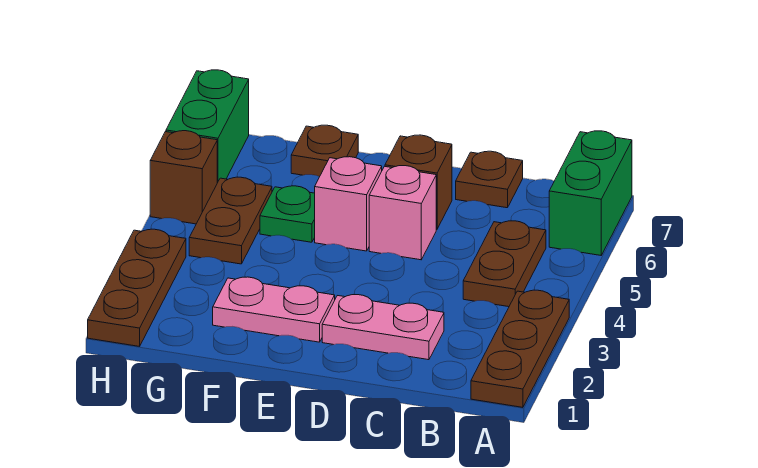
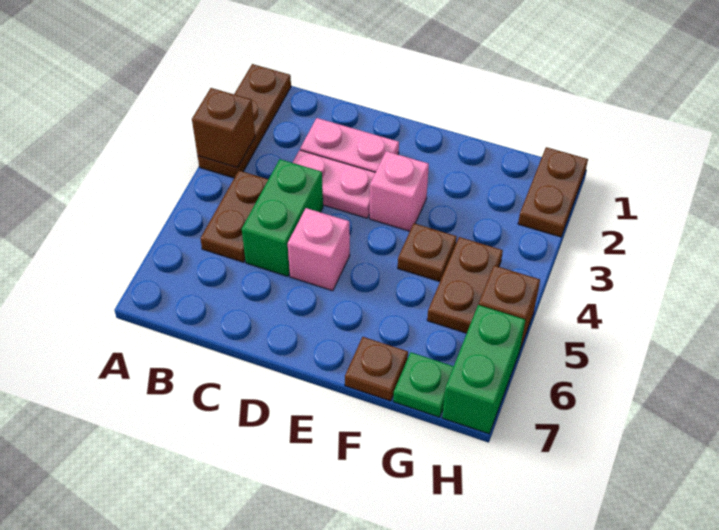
green 1x2 brick [549,131,632,255] -> green 1x2 brick moved to [242,159,323,276]
brown 1x1 plate [456,151,523,208] -> brown 1x1 plate moved to [398,223,457,282]
brown 1x1 brick [385,135,452,229] -> brown 1x1 brick moved to [192,88,255,168]
pink 1x2 plate [213,277,335,342] -> pink 1x2 plate moved to [293,150,375,218]
pink 1x1 brick [315,157,382,251] -> pink 1x1 brick moved to [370,151,429,231]
green 1x1 plate [260,186,315,242] -> green 1x1 plate moved to [393,352,454,417]
brown 1x3 plate [88,229,186,346] -> brown 1x2 plate [518,147,588,237]

